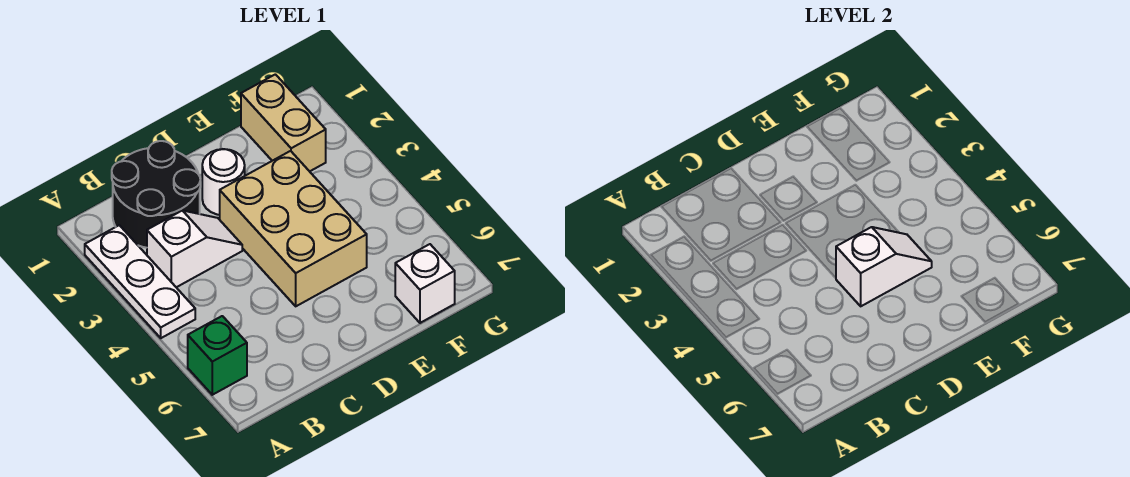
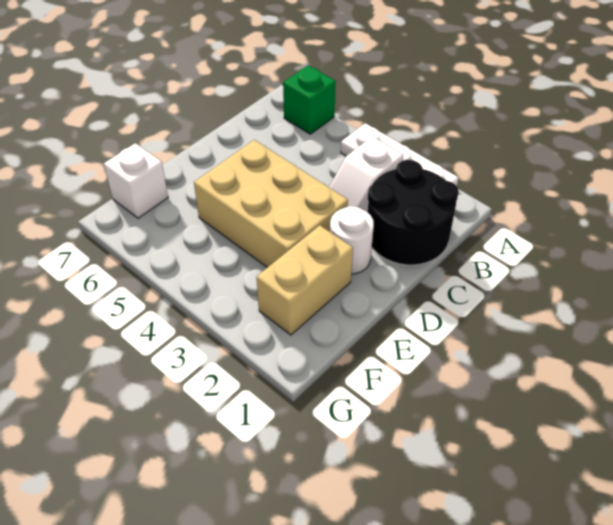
white 1x2 slope [836,227,932,306] -> none
tan 1x2 brick [241,74,326,171] -> tan 1x2 brick turned to [257,225,353,335]

